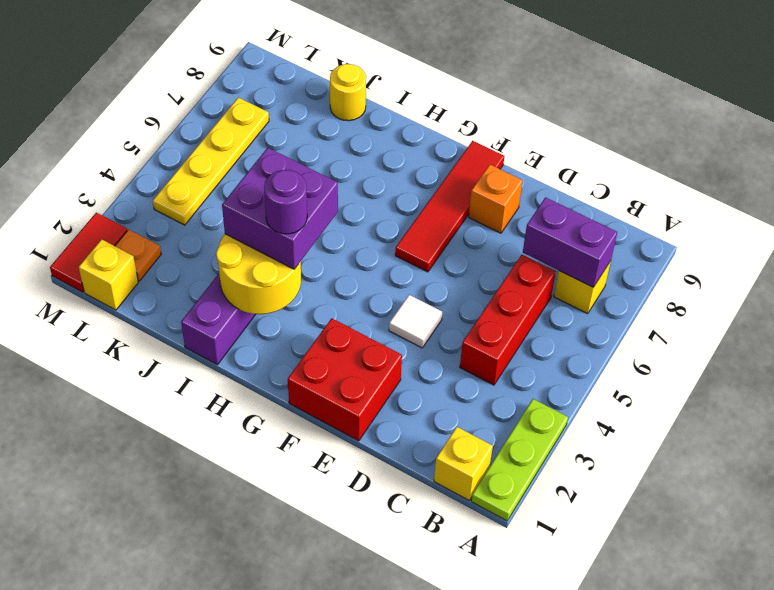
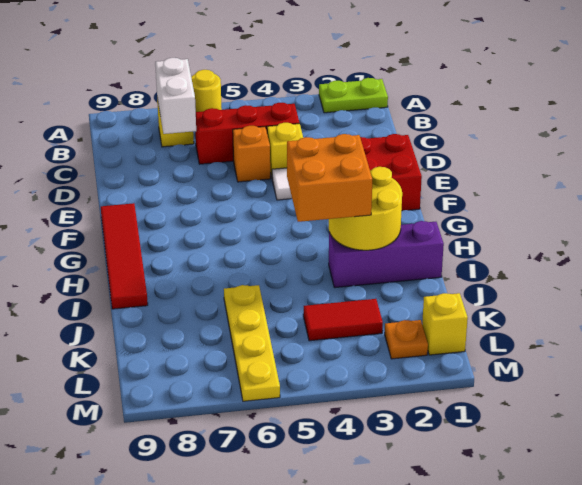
lime 1x3 plate [471,399,568,521] -> lime 1x2 plate [319,78,388,113]
yellow 1x1 brick [434,427,493,500] -> yellow 1x1 brick moved to [267,123,303,177]
purple 1x2 brick [523,197,617,287] -> white 1x2 brick [155,58,196,134]
orange 1x1 brick [469,165,523,233] -> orange 1x1 brick moved to [233,126,270,182]
red 1x4 tile [395,141,504,272] -> red 1x4 tile turned to [101,203,148,309]
purple 2x2 brick [222,148,338,269] -> orange 2x2 brick [287,134,372,222]
purple 1x1 round brick [264,170,307,234] -> none
yellow 1x1 round brick [330,64,366,121] -> yellow 1x1 round brick moved to [191,70,222,112]
yellow 1x4 plate [153,97,269,225] -> yellow 1x4 plate turned to [224,285,280,401]
red 1x2 tile [50,213,127,292] -> red 1x2 tile moved to [303,299,383,341]

